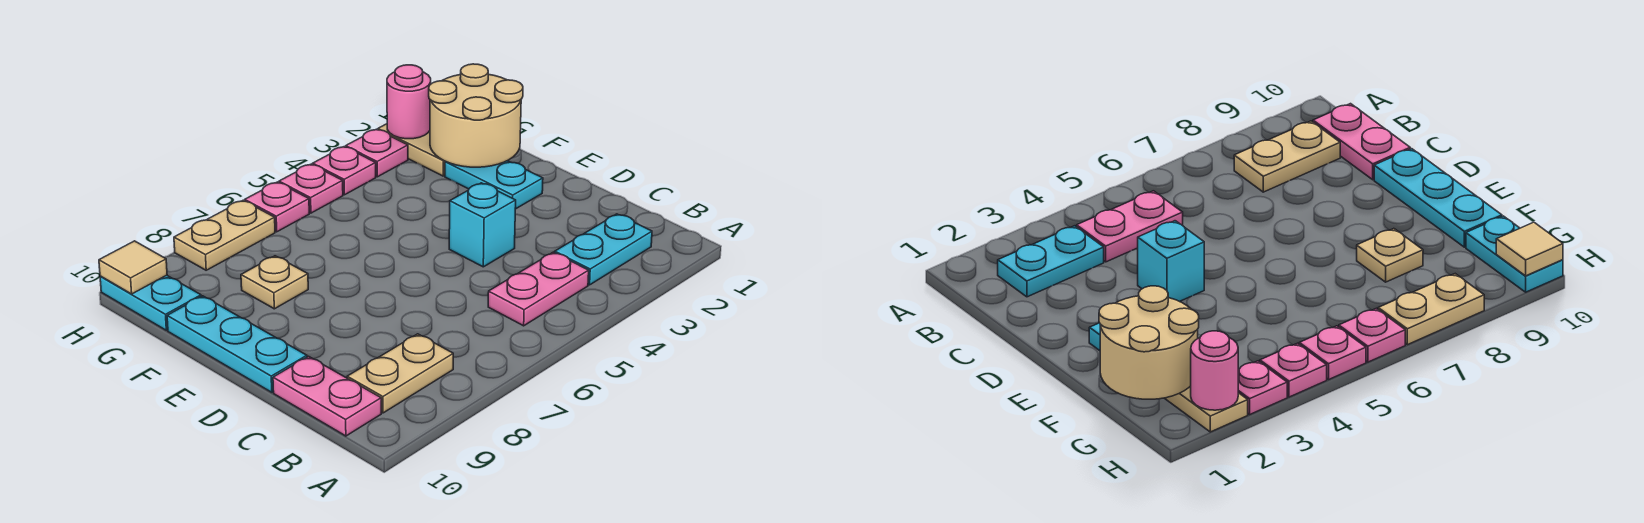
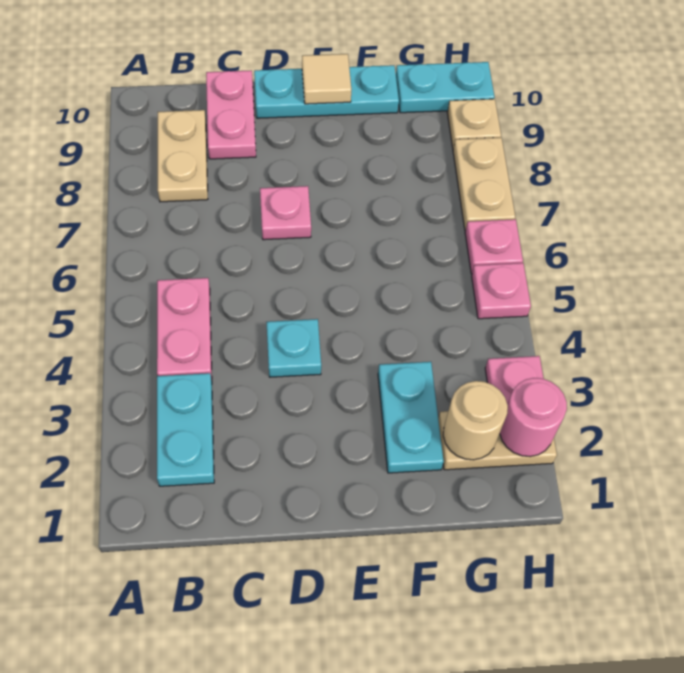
pink 1x2 plate [273,356,381,436] -> pink 1x2 plate turned to [206,70,256,159]
cyan 1x1 brick [449,183,516,267] -> cyan 1x1 plate [266,319,321,377]
cyan 1x2 plate [445,161,543,209] -> cyan 1x2 plate turned to [378,362,444,473]
tan 2x2 round brick [429,64,523,167] -> tan 1x1 round brick [443,381,508,460]
tan 1x1 plate [241,256,308,309] -> tan 1x1 plate moved to [447,99,501,149]
pink 1x1 plate [313,147,376,195] -> pink 1x1 plate moved to [260,186,311,240]
tan 1x1 tile [99,241,167,294] -> tan 1x1 tile moved to [302,54,351,104]

